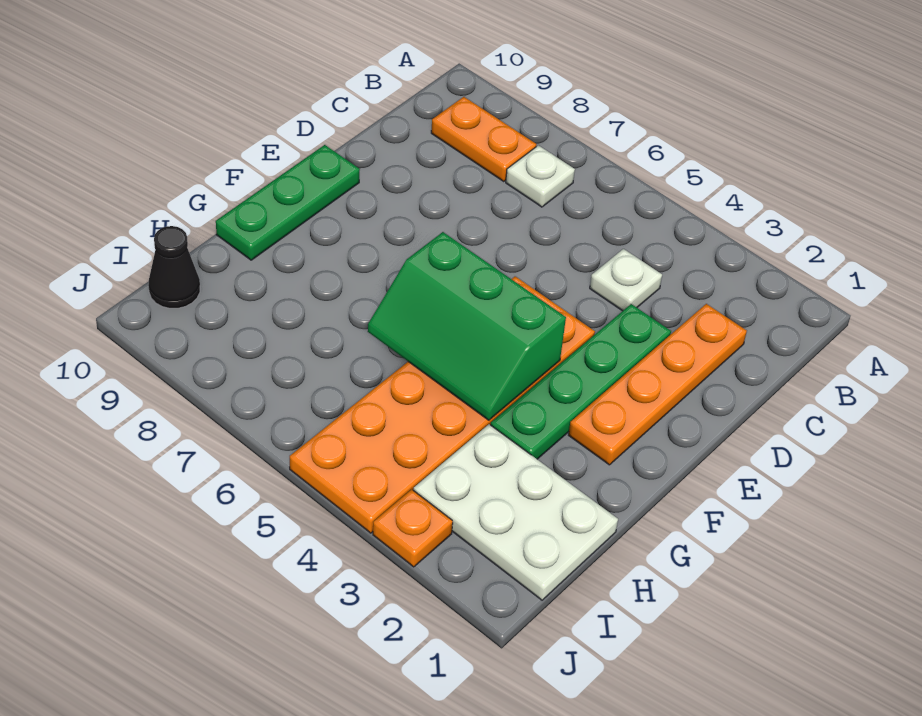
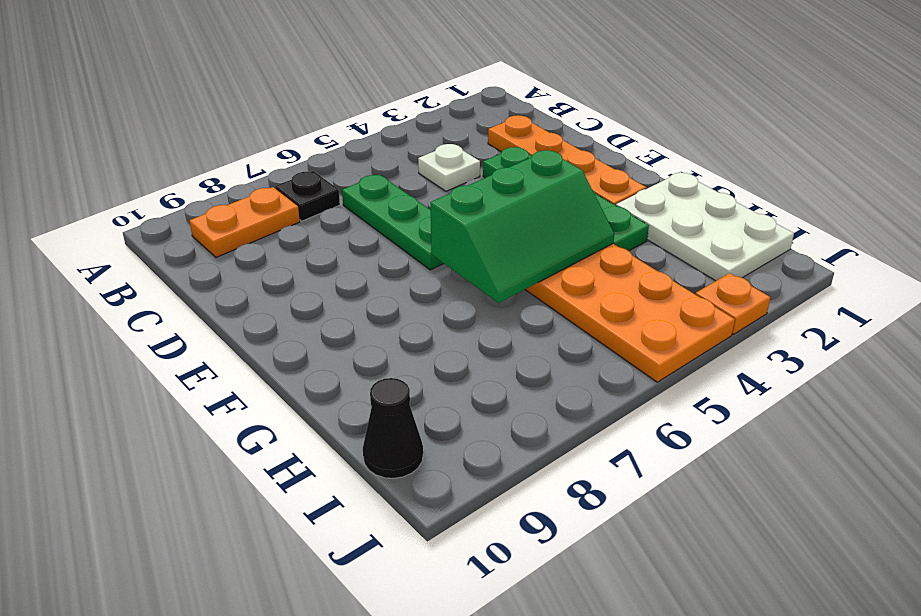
white 1x1 plate [506,145,575,207] -> black 1x1 plate [275,171,340,221]
green 1x3 plate [216,145,360,260] -> green 1x3 plate moved to [342,174,444,270]
white 2x3 plate [413,424,618,600] -> white 2x3 plate turned to [616,172,794,281]

